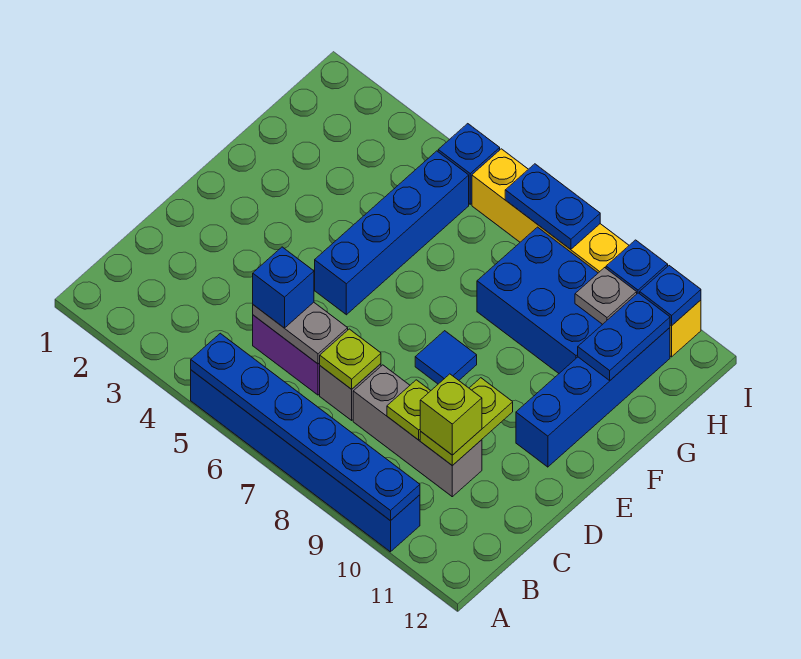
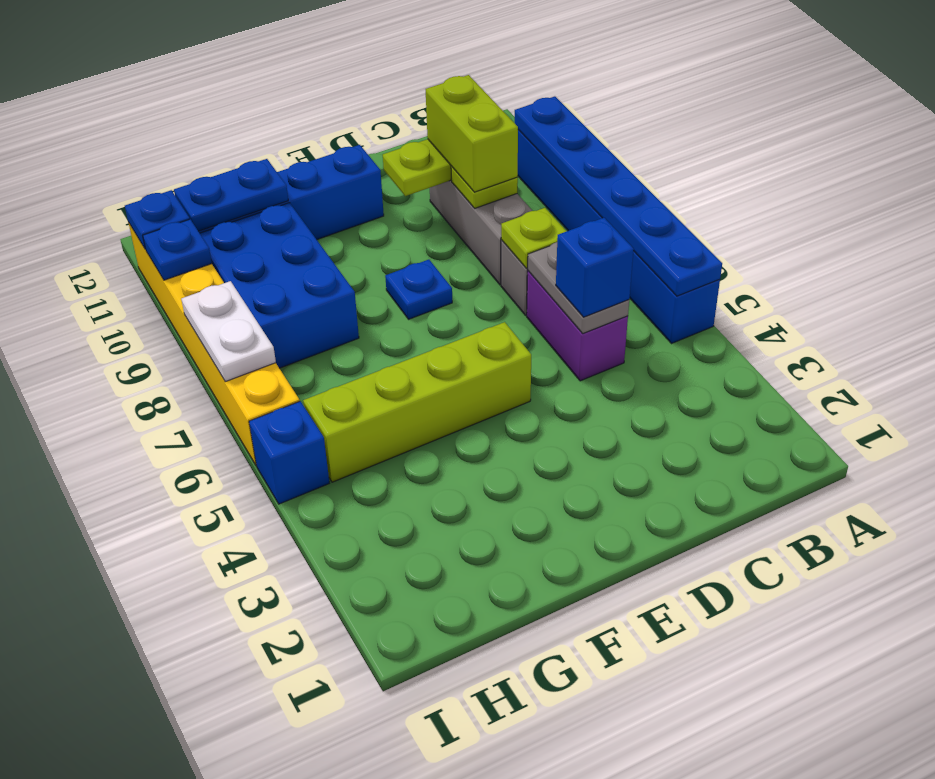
lime 1x1 brick [420,374,482,455] -> lime 1x2 brick [426,75,518,192]
blue 1x4 brick [315,151,469,315] -> lime 1x4 brick [303,322,531,482]
blue 1x1 tile [415,331,477,384] -> blue 1x1 plate [385,260,452,319]
grey 1x1 plate [575,268,637,324] -> none
blue 1x2 plate [505,164,600,249] -> white 1x2 plate [181,281,276,382]

